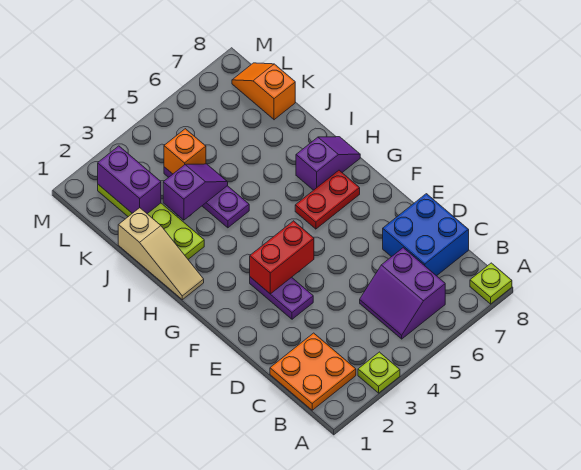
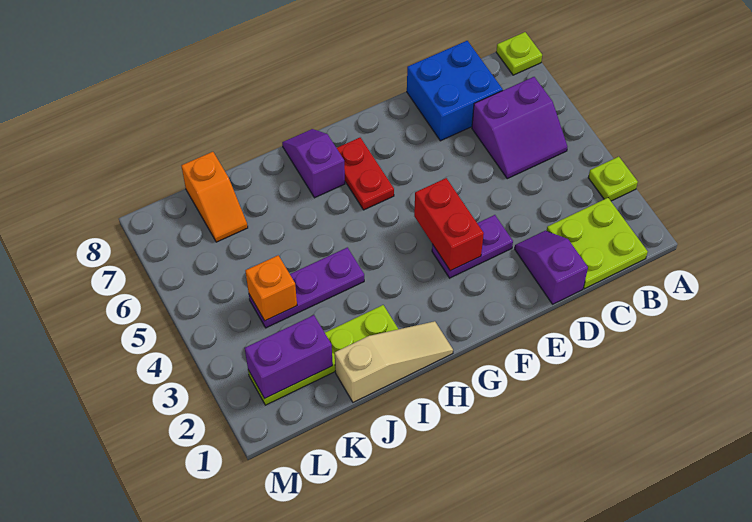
orange 2x2 plate [270,333,356,410] -> lime 2x2 plate [547,198,648,289]
purple 1x2 slope [163,164,228,220] -> purple 1x2 slope moved to [515,231,588,304]
orange 1x2 slope [232,63,295,120] -> orange 1x2 slope turned to [181,152,248,242]

